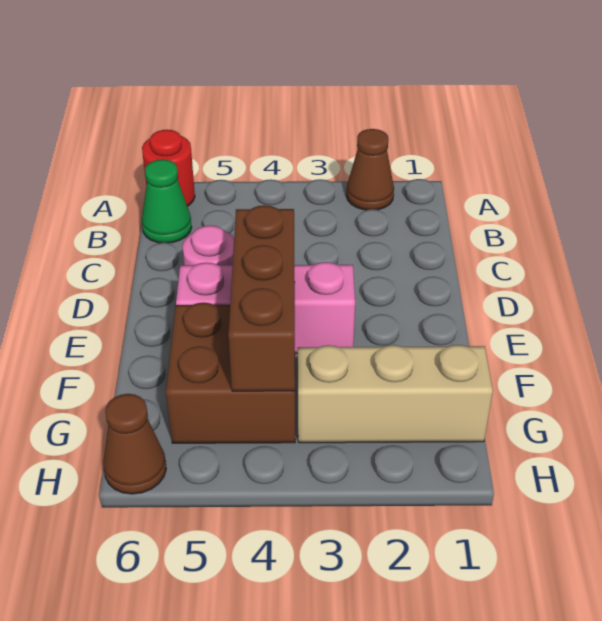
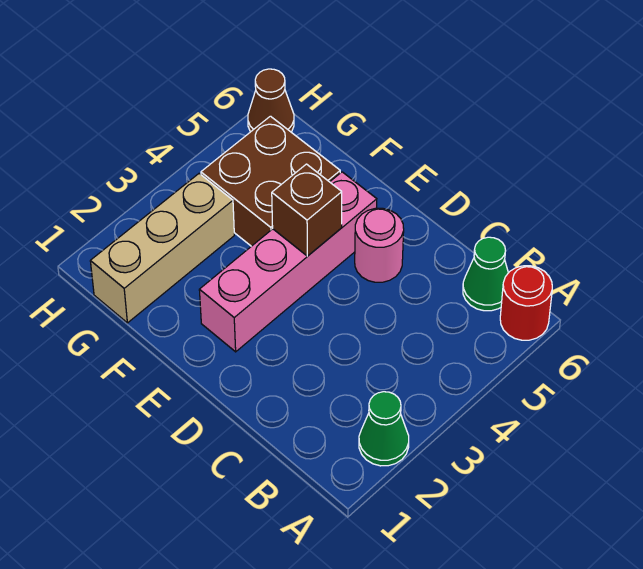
brown 1x1 cone [346,129,394,210] -> green 1x1 cone [359,392,409,466]
pink 1x3 brick [176,262,355,354] -> pink 1x4 brick [199,172,377,352]
brown 1x3 brick [228,205,295,391] -> brown 1x1 brick [272,164,342,256]

